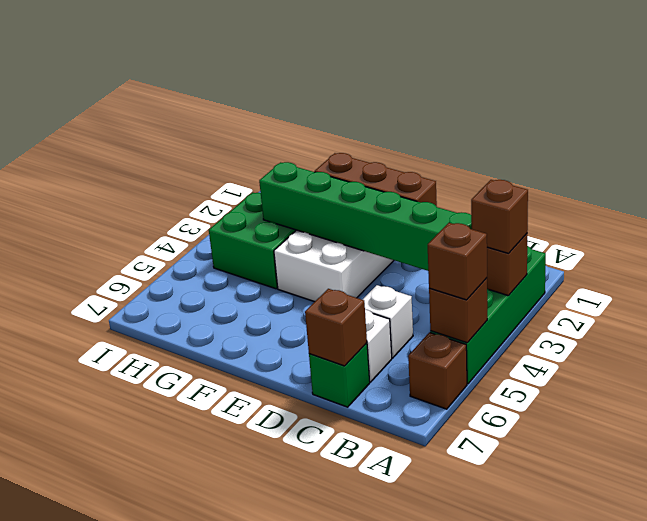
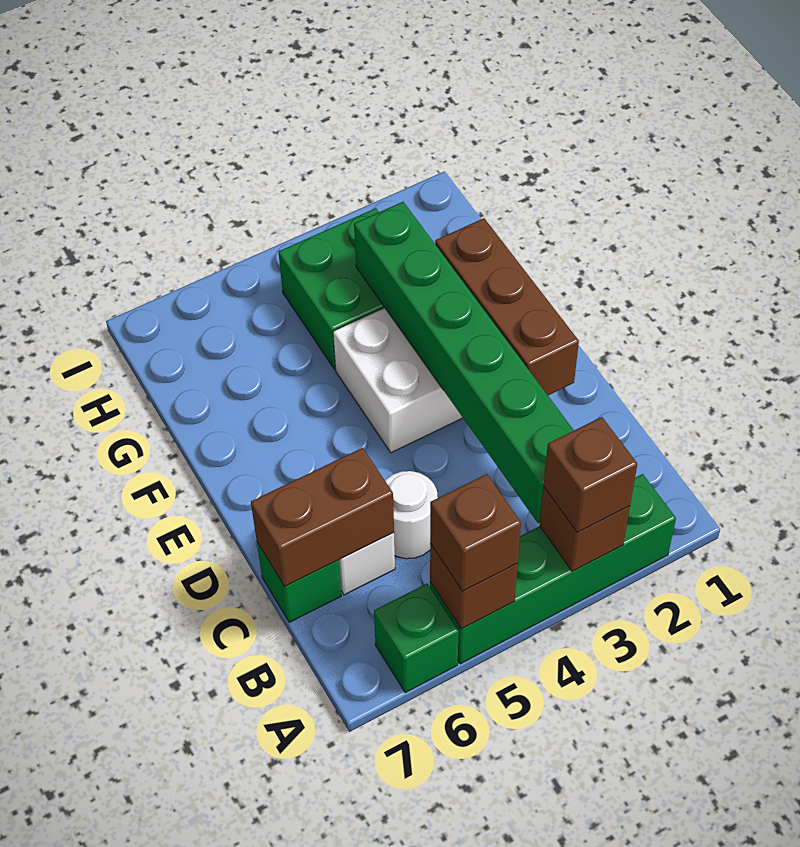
brown 1x1 brick [408,332,467,409] -> green 1x1 brick [374,584,459,693]
white 1x1 brick [363,285,413,358] -> white 1x1 round brick [385,471,438,559]
brown 1x1 brick [305,289,367,366] -> brown 1x2 brick [251,448,394,586]

